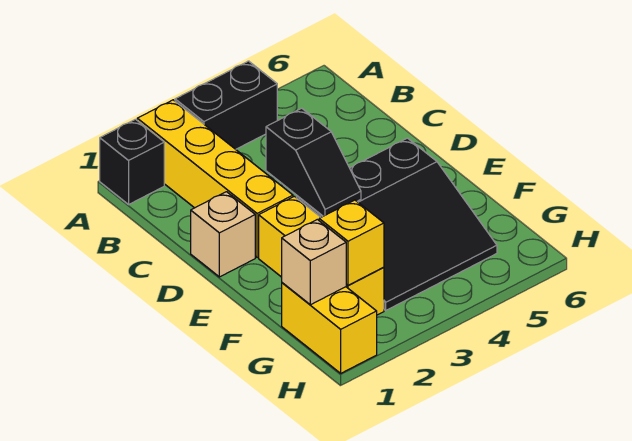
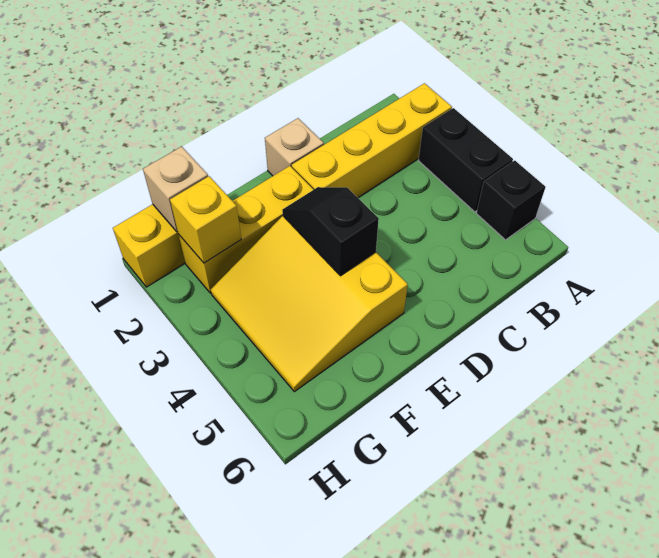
black 1x1 brick [100,119,164,204] -> black 1x1 brick moved to [476,160,545,240]
black 1x2 slope [266,108,361,216] -> black 1x2 slope turned to [282,187,379,276]
black 3x3 slope [296,138,497,310] -> yellow 3x3 slope [211,216,408,392]

